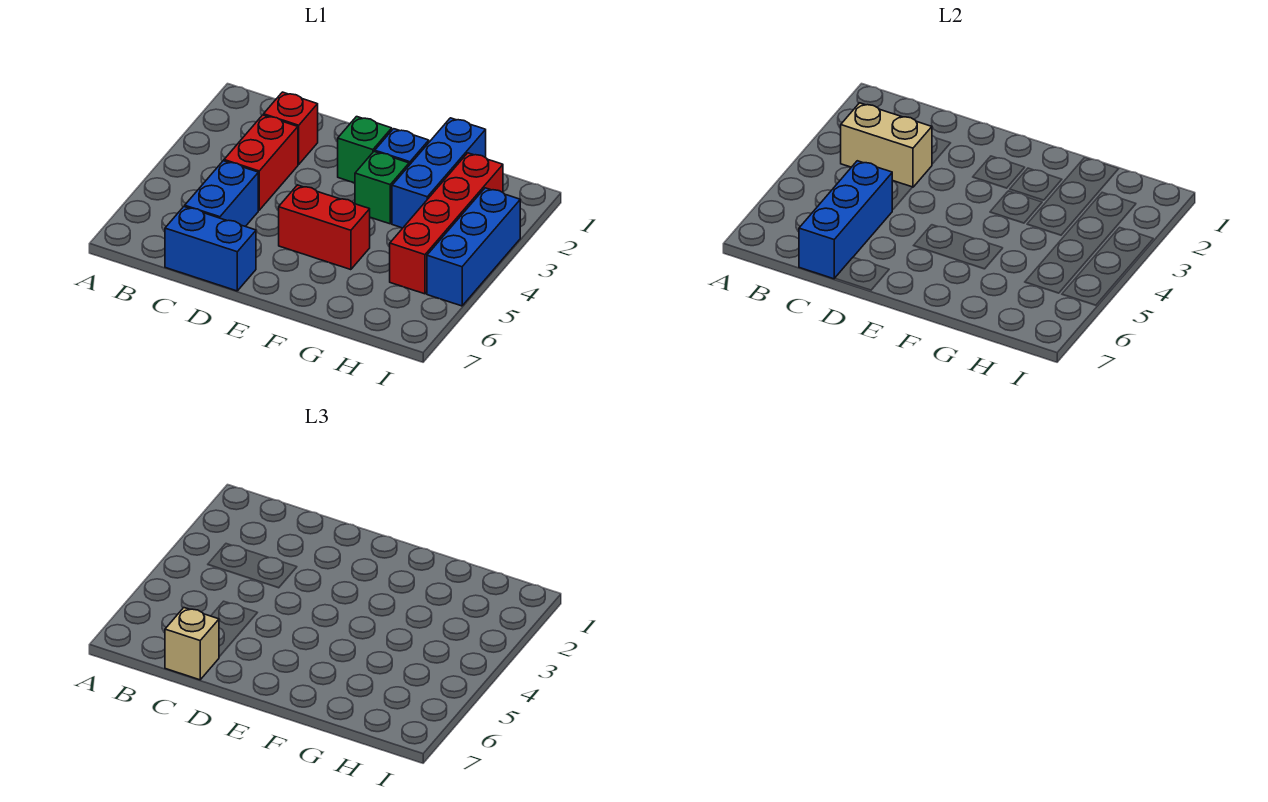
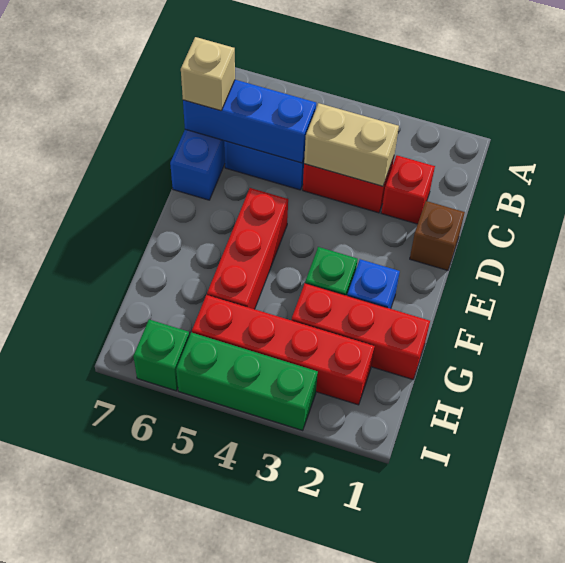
tan 1x2 brick [841,103,932,187] -> tan 1x2 brick turned to [304,103,399,186]
none -> brown 1x1 brick [410,201,465,270]
green 1x1 brick [338,117,392,183] -> green 1x1 brick moved to [133,320,189,391]
red 1x2 brick [279,185,370,270] -> red 1x3 brick [207,188,288,309]
blue 1x3 brick [392,118,486,228] -> red 1x3 brick [291,283,430,379]
blue 1x3 brick [427,188,520,306] -> green 1x3 brick [176,332,318,431]

